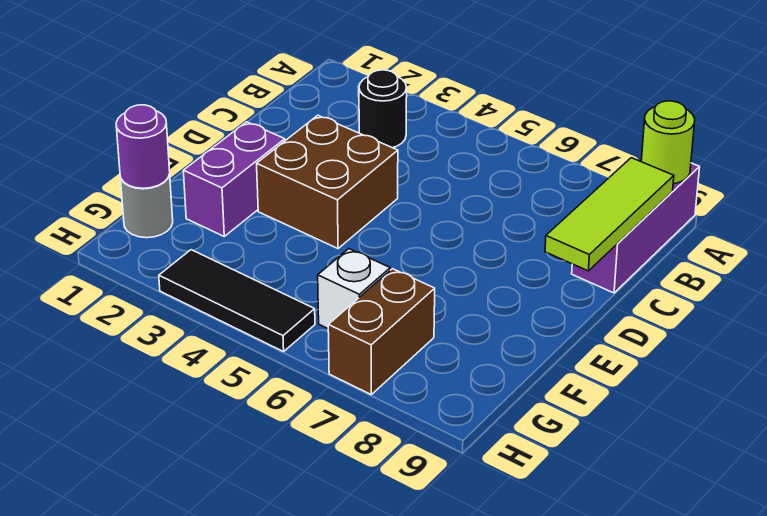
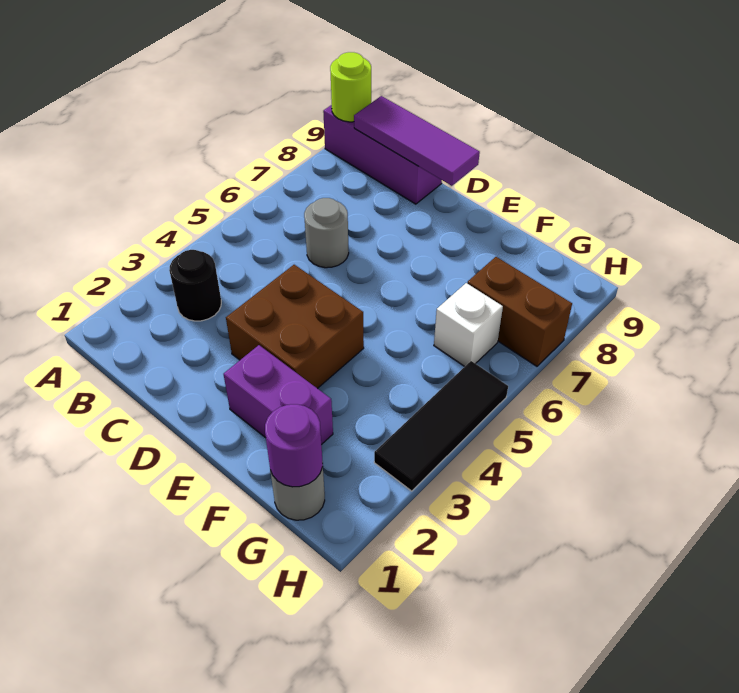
lime 1x3 tile [545,158,674,271] -> purple 1x3 tile [354,96,480,186]
none -> grey 1x1 round brick [304,198,349,268]

